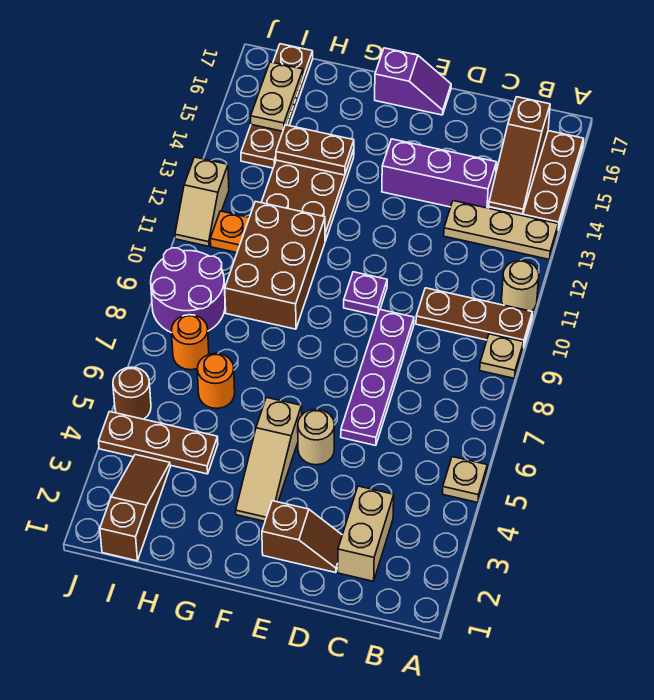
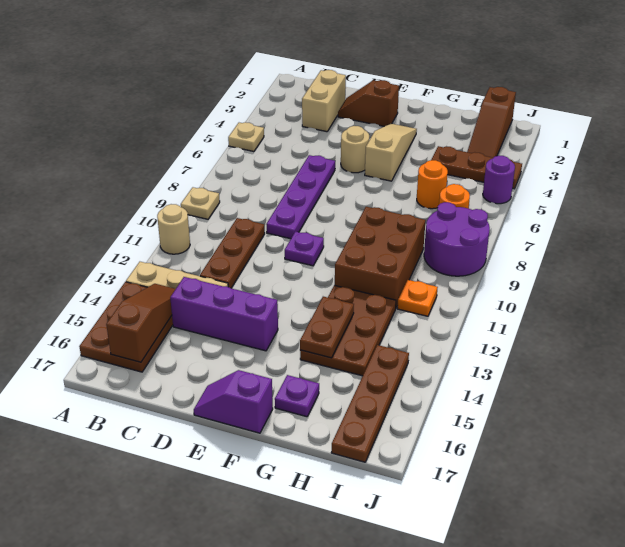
brown 1x3 plate [416,288,532,348] -> brown 1x3 plate turned to [200,218,265,288]
brown 1x2 plate [276,125,354,175] -> brown 1x2 plate turned to [300,297,354,358]
none -> purple 1x1 plate [275,375,319,417]
tan 1x2 plate [251,62,303,131] -> none
brown 1x1 round brick [113,367,151,419] -> purple 1x1 round brick [483,156,515,204]
tan 1x2 slope [175,157,229,246] -> none

